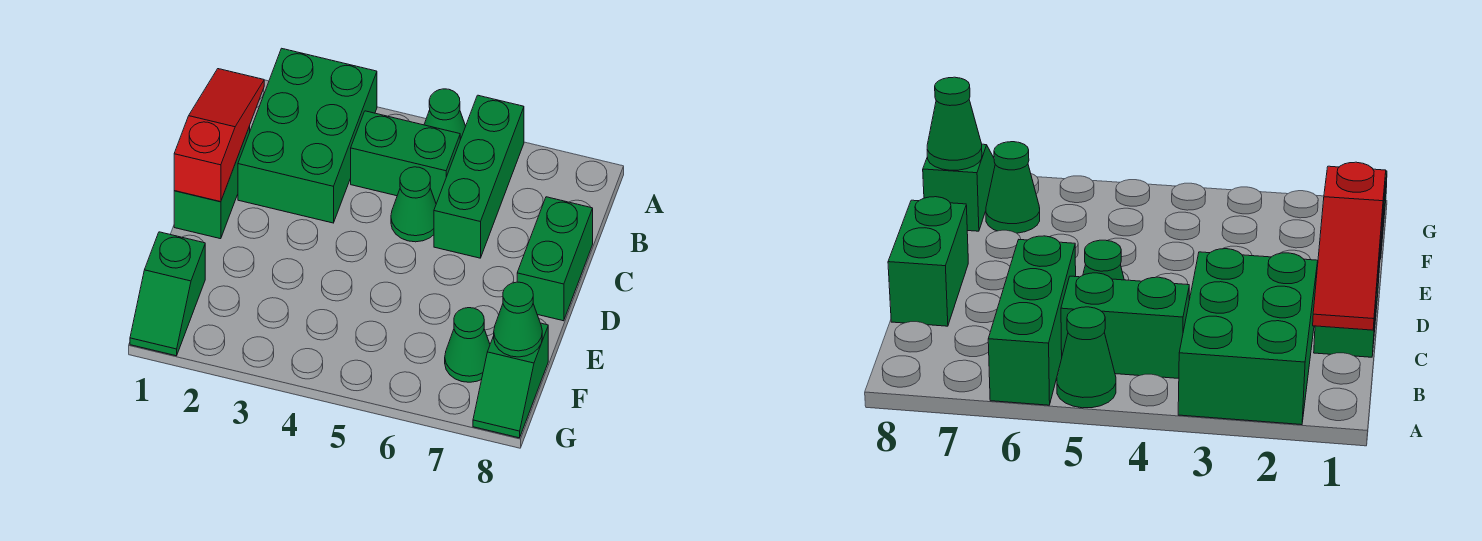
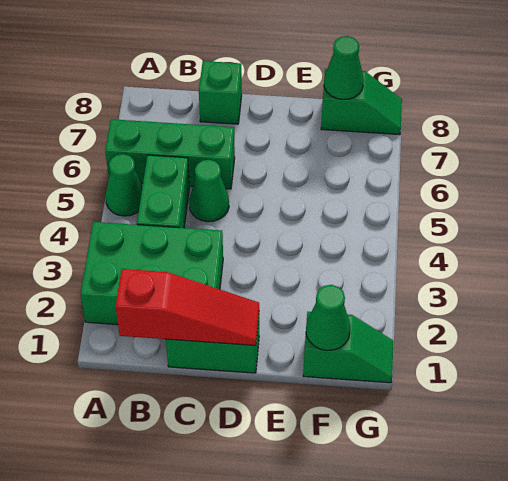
red 1x3 slope [174,69,264,202] -> red 1x3 slope turned to [116,269,259,345]
green 1x2 brick [517,197,593,321] -> green 1x1 brick [199,61,242,124]
green 1x1 cone [445,308,490,382] -> green 1x1 cone moved to [306,285,350,350]

